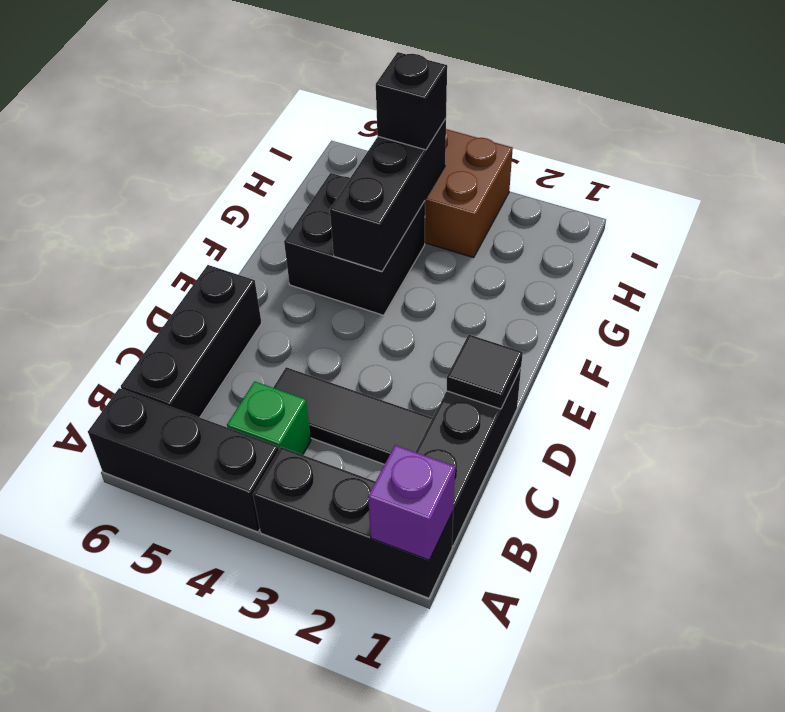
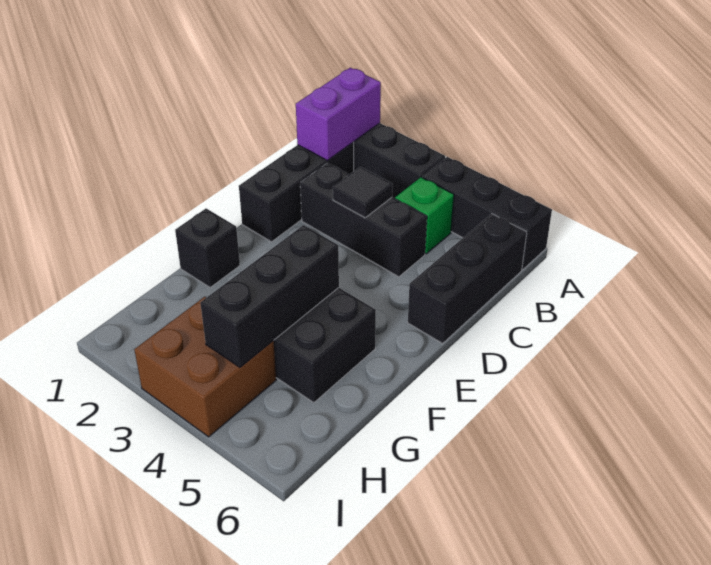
purple 1x1 brick [368,445,455,560] -> purple 1x2 brick [296,68,381,161]
black 1x3 tile [273,367,432,464] -> black 1x3 brick [300,163,427,277]
black 1x1 tile [447,335,523,409] -> black 1x1 tile moved to [333,167,393,218]
black 1x1 brick [376,52,447,150] -> black 1x1 brick moved to [175,209,240,288]

